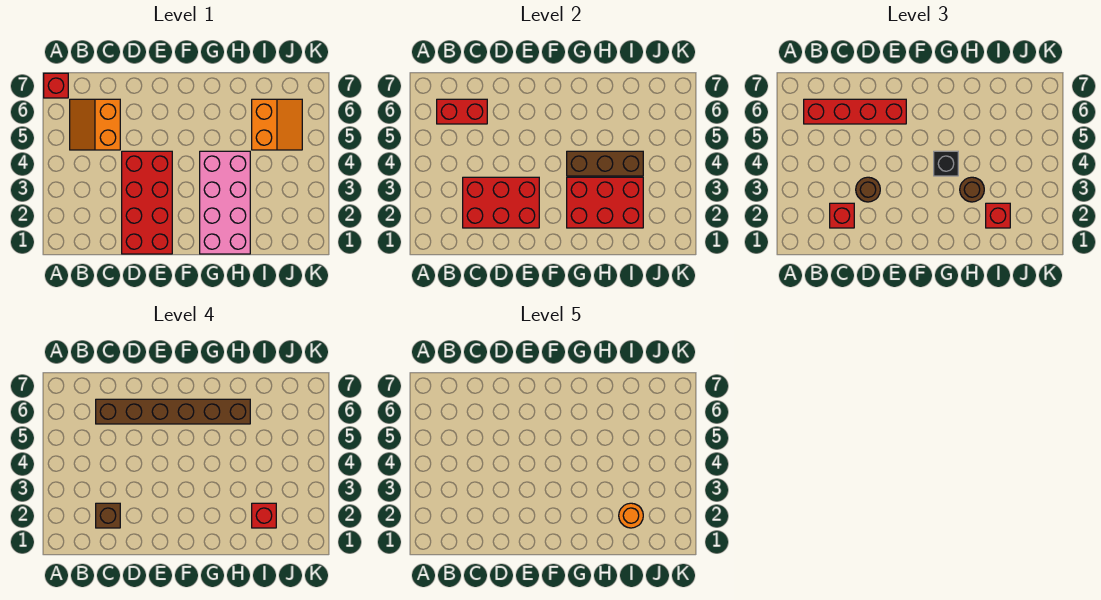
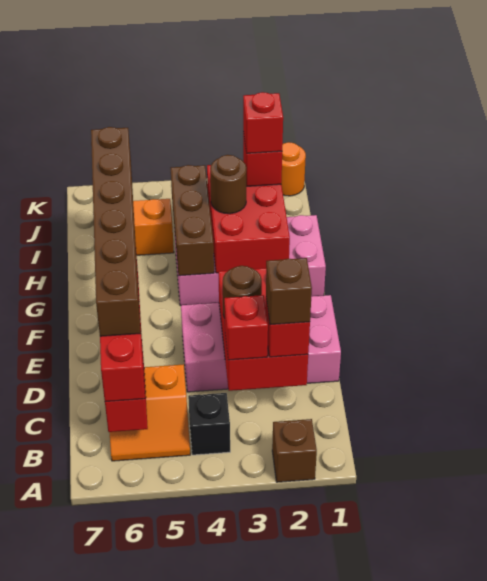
none -> brown 1x1 brick [272,419,317,482]
red 1x1 brick [44,73,68,98] -> red 1x1 brick moved to [224,295,268,360]
red 2x4 brick [122,151,172,254] -> pink 2x4 brick [181,295,341,392]
black 1x1 brick [934,151,958,176] -> black 1x1 brick moved to [188,393,230,455]
orange 1x1 round brick [619,503,643,528] -> orange 1x1 round brick moved to [281,142,306,196]

